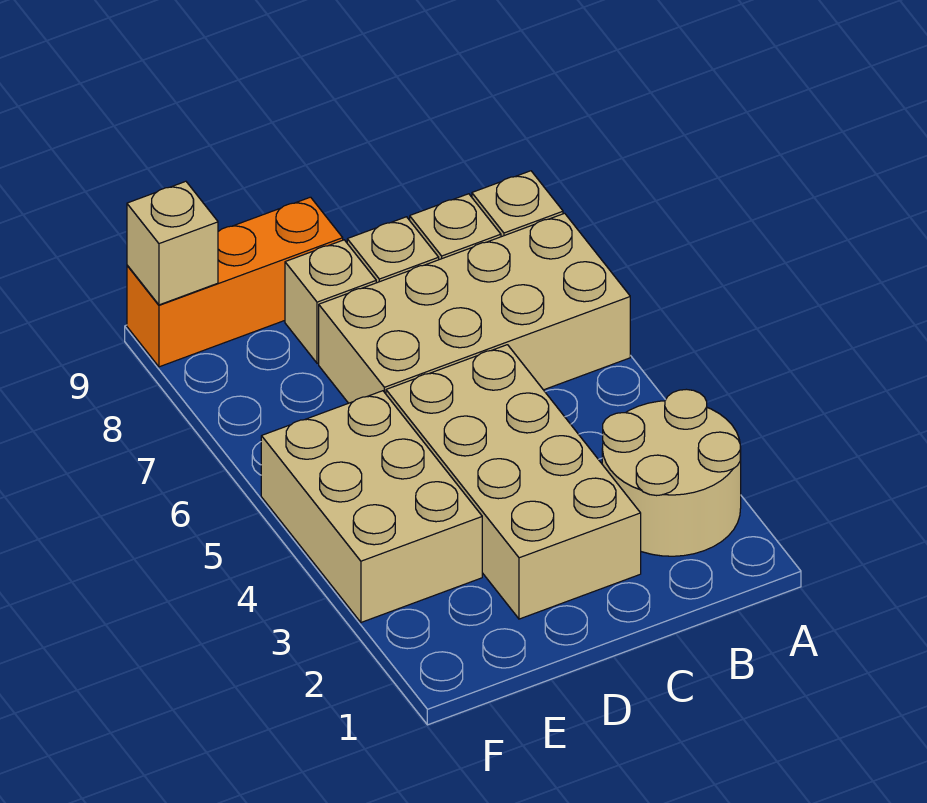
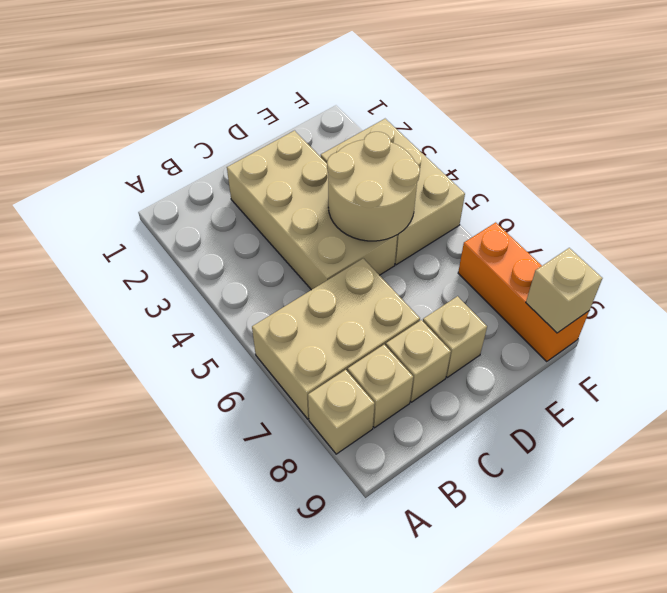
tan 2x2 round brick [602,389,741,556] -> tan 2x2 round brick moved to [327,132,420,241]
tan 2x4 brick [319,213,630,403] -> tan 2x3 brick [252,258,420,419]
orange 1x3 brick [127,197,343,367] -> orange 1x3 brick turned to [458,222,589,362]

